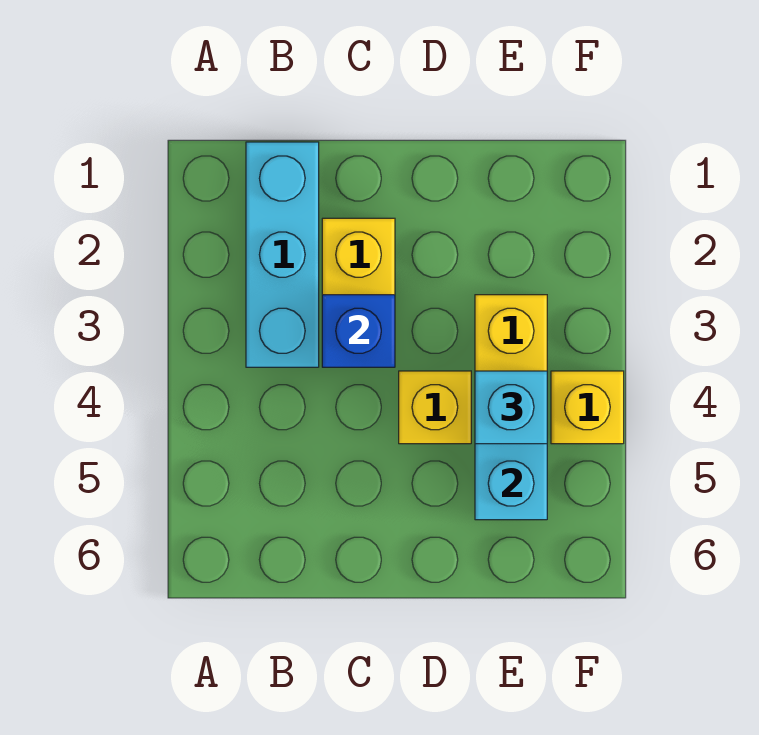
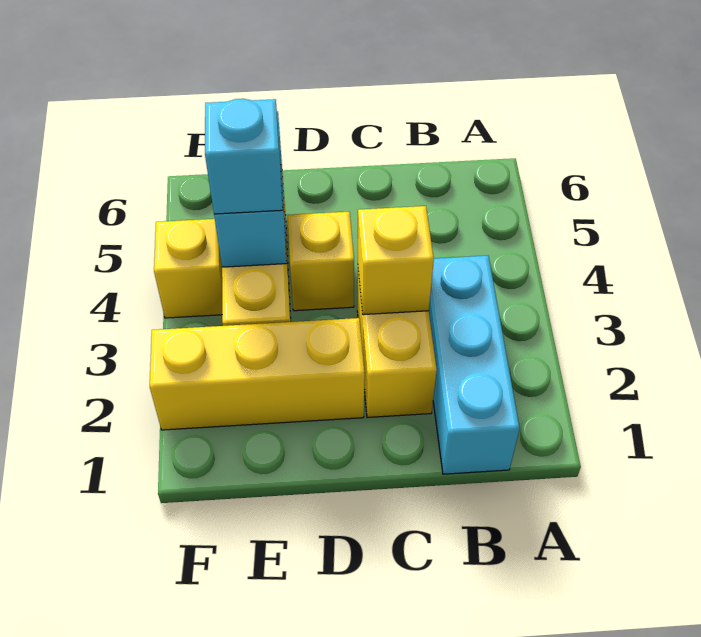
blue 1x1 brick [322,295,395,367] -> yellow 1x1 brick [358,206,434,315]
none -> yellow 1x3 brick [150,318,365,430]

